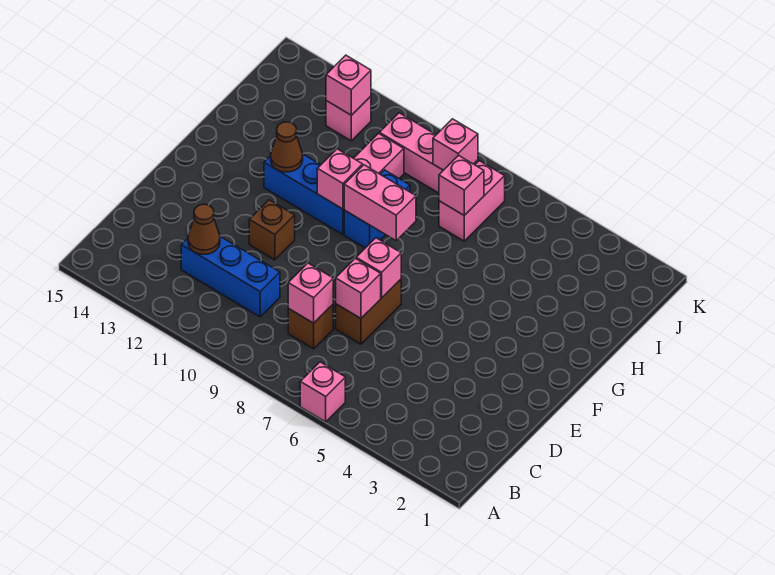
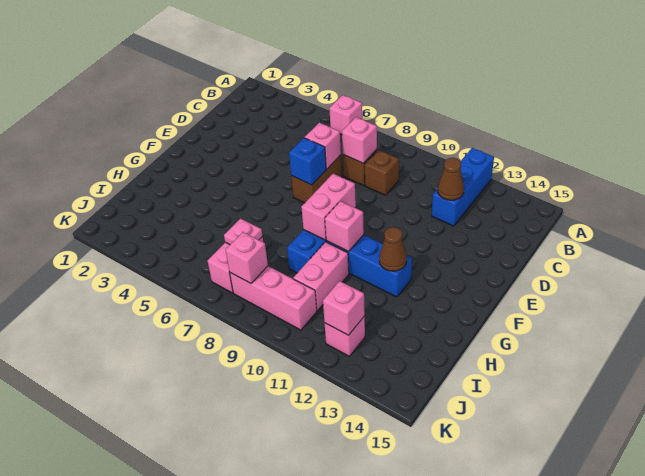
blue 1x3 brick [181,237,280,317] -> blue 1x3 brick turned to [432,148,494,226]
pink 1x1 brick [356,238,401,298] -> blue 1x1 brick [289,138,326,185]
brown 1x1 brick [249,200,295,260] -> brown 1x1 brick moved to [365,150,399,195]
pink 1x2 brick [344,165,416,240] -> pink 1x2 brick turned to [301,174,356,240]
pink 1x1 brick [439,155,484,215] -> pink 1x1 plate [224,219,262,245]

